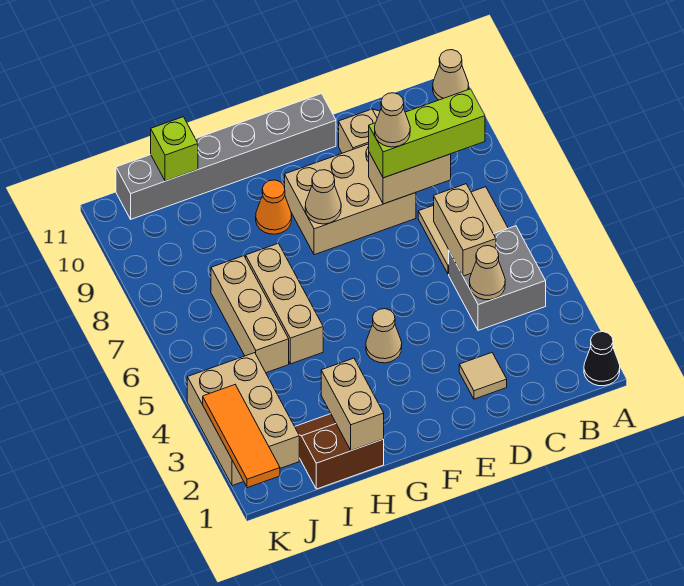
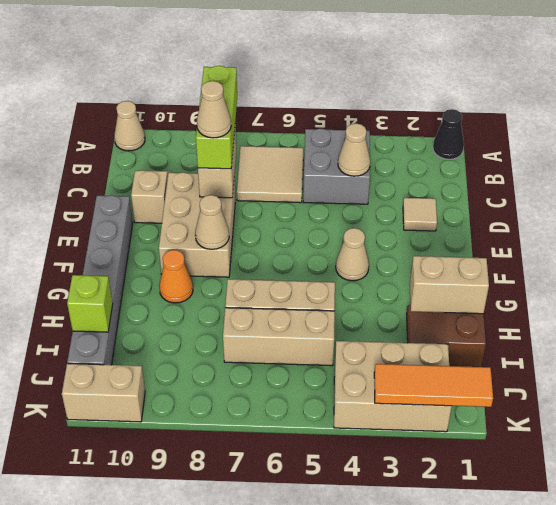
tan 1x2 brick [434,184,496,276] -> tan 1x2 brick moved to [62,364,145,422]

